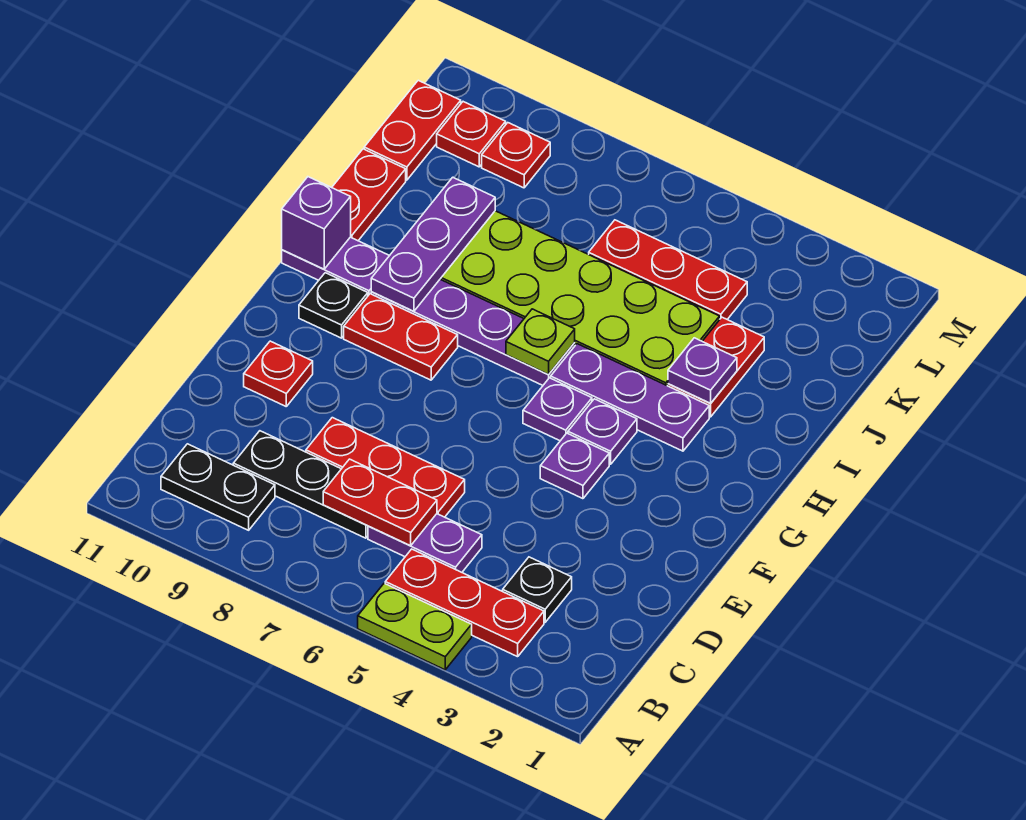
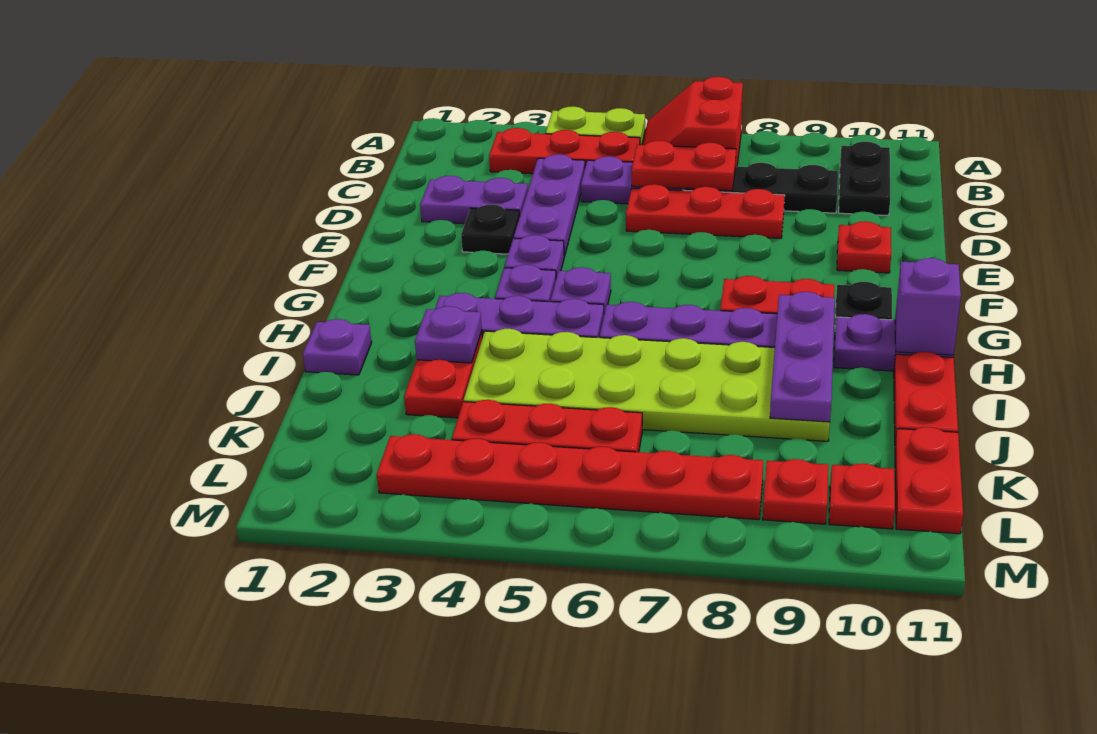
none -> red 2x2 slope [642,77,743,167]
black 1x2 plate [161,444,275,530] -> black 1x2 plate turned to [839,142,890,216]
black 1x1 plate [503,557,572,622] -> black 1x1 plate moved to [461,205,520,254]
none -> purple 1x3 plate [514,154,585,257]
none -> purple 1x2 plate [420,176,528,224]
lime 1x1 plate [506,309,575,374] -> none
none -> purple 1x1 plate [303,319,372,375]
none -> red 1x6 plate [377,434,763,520]

